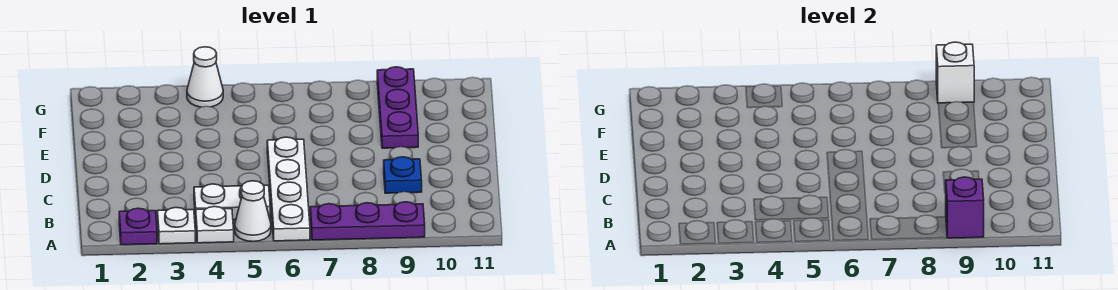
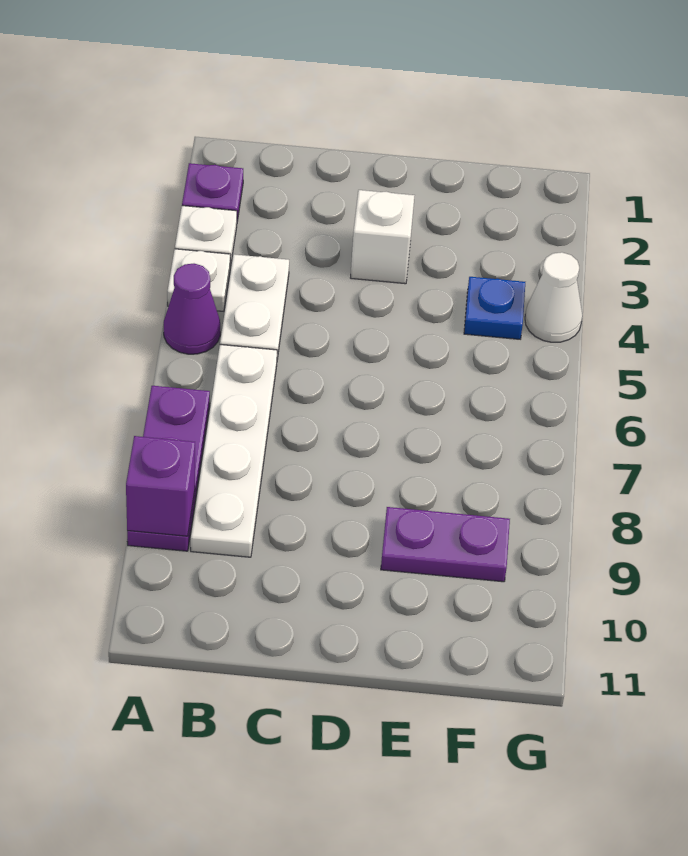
white 1x1 cone [235,181,271,242] -> purple 1x1 cone [164,264,220,354]
white 1x4 plate [267,137,310,241] -> white 1x4 plate turned to [191,345,277,557]
blue 1x1 plate [384,157,422,193] -> blue 1x1 plate moved to [464,277,525,339]
purple 1x3 plate [377,67,418,148] -> purple 1x2 plate [381,507,510,582]
white 1x1 brick [936,42,974,103] -> white 1x1 brick moved to [351,190,415,284]

